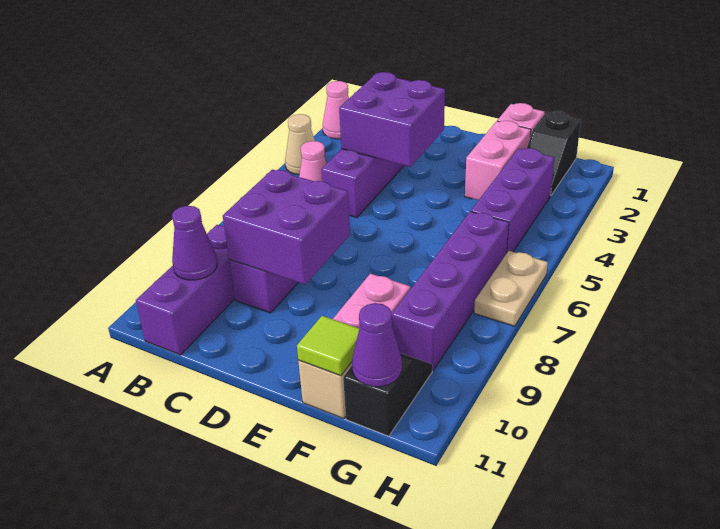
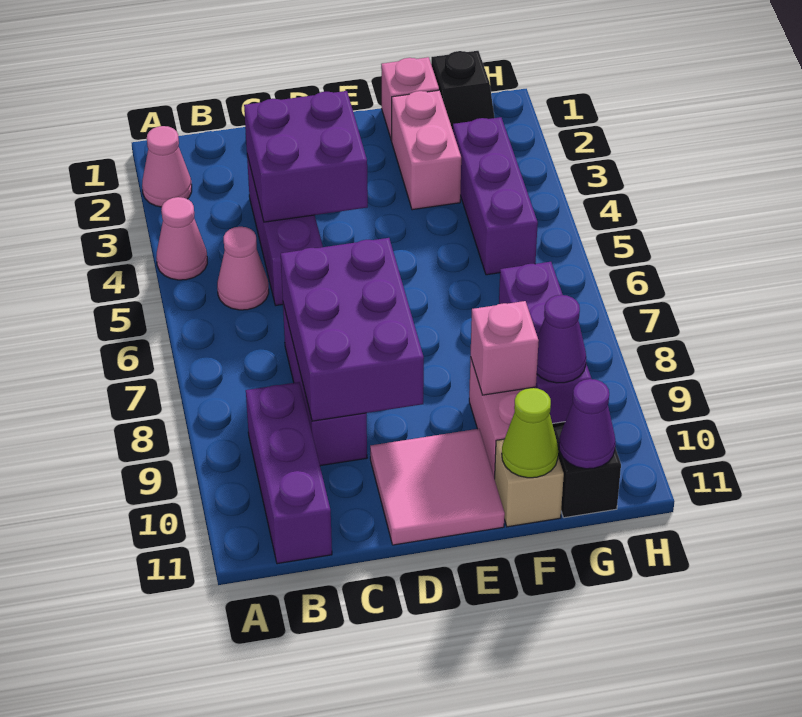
tan 1x1 cone [285,114,315,175] -> pink 1x1 cone [156,197,207,280]
purple 1x1 cone [172,206,217,280] -> purple 1x1 cone moved to [537,295,586,383]
purple 2x2 brick [223,170,350,284] -> purple 2x3 brick [281,238,424,421]
none -> pink 2x2 tile [370,429,505,545]
none -> pink 1x1 brick [471,301,539,395]
lime 1x1 tile [297,316,359,376] -> lime 1x1 cone [502,388,558,478]
purple 1x4 brick [392,212,509,370] -> purple 1x3 brick [499,262,592,424]
tan 1x2 plate [474,251,548,326] -> none

